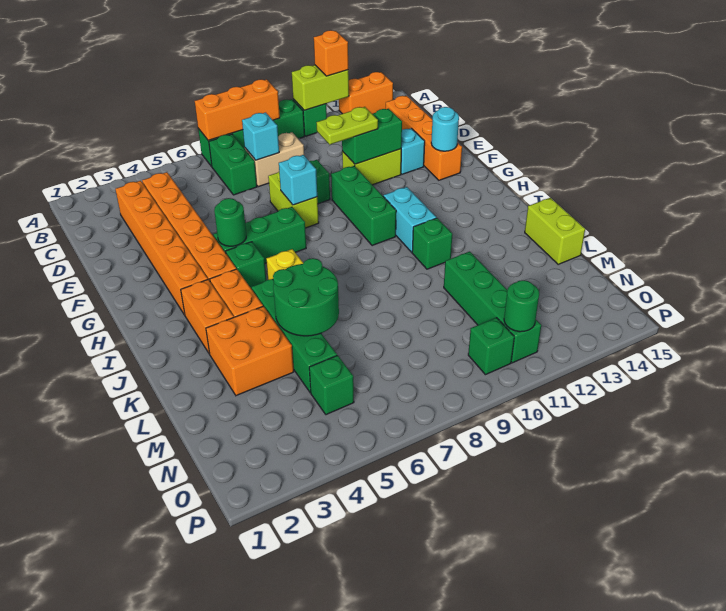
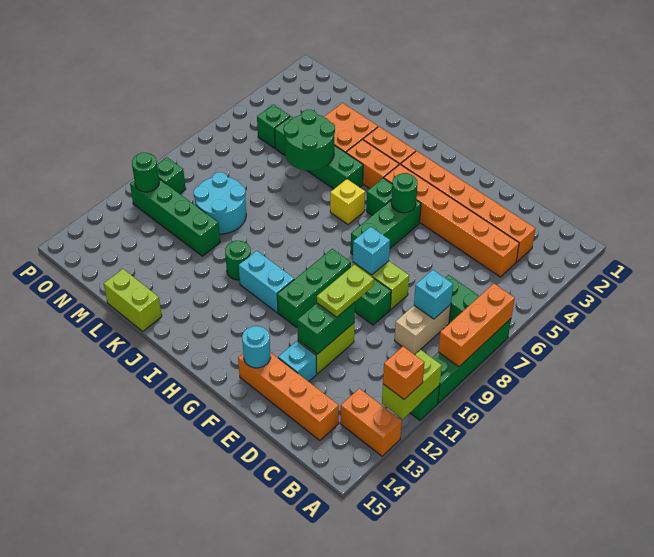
orange 1x2 brick [339,72,393,114] -> orange 1x2 brick turned to [340,388,402,456]
green 1x3 brick [331,166,396,246] -> green 1x3 brick turned to [277,249,351,327]
green 1x1 brick [412,218,452,269] -> green 1x1 round brick [225,241,251,280]
none -> cyan 2x2 round brick [194,172,246,234]

